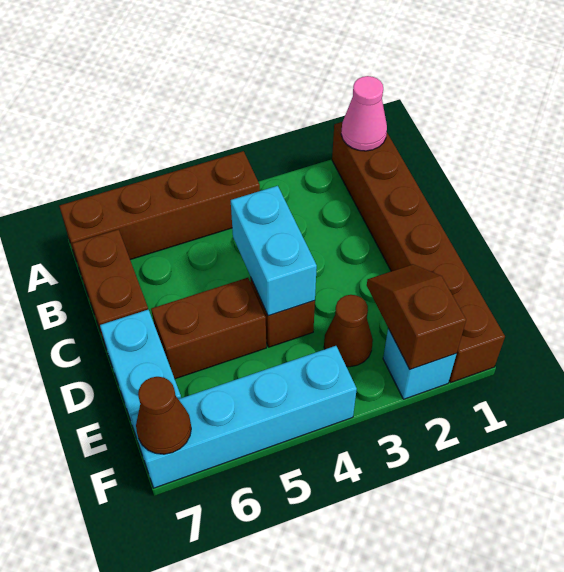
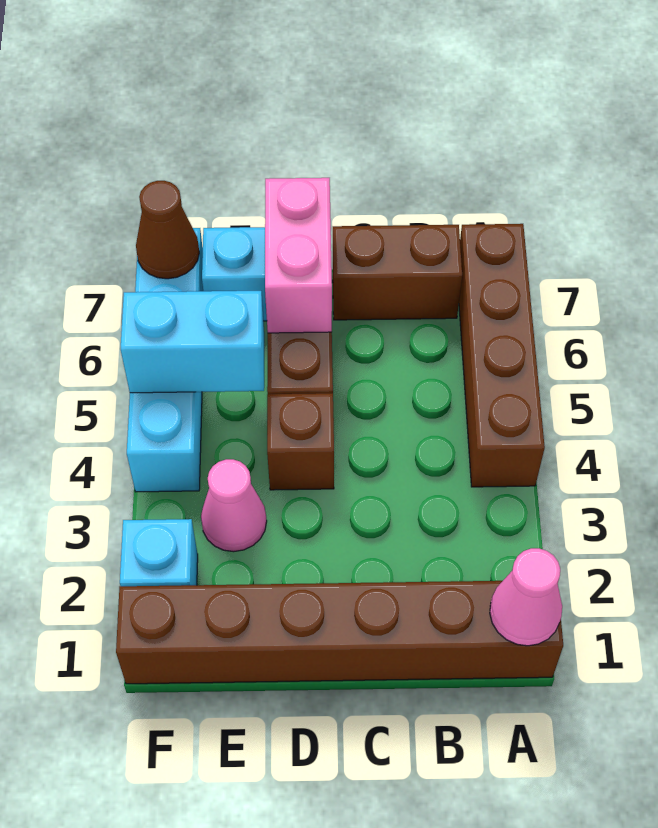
cyan 1x2 brick [231,186,317,316] -> cyan 1x2 brick moved to [121,291,264,393]
none -> pink 1x2 brick [265,178,332,333]
brown 1x2 slope [367,264,466,369] -> none
brown 1x1 cone [324,295,373,367] -> pink 1x1 cone [201,459,267,552]

